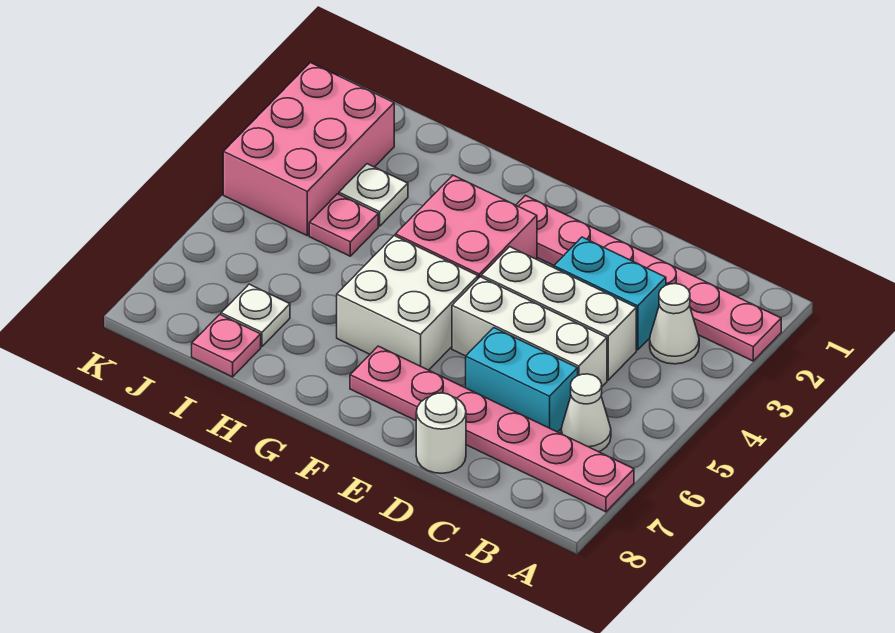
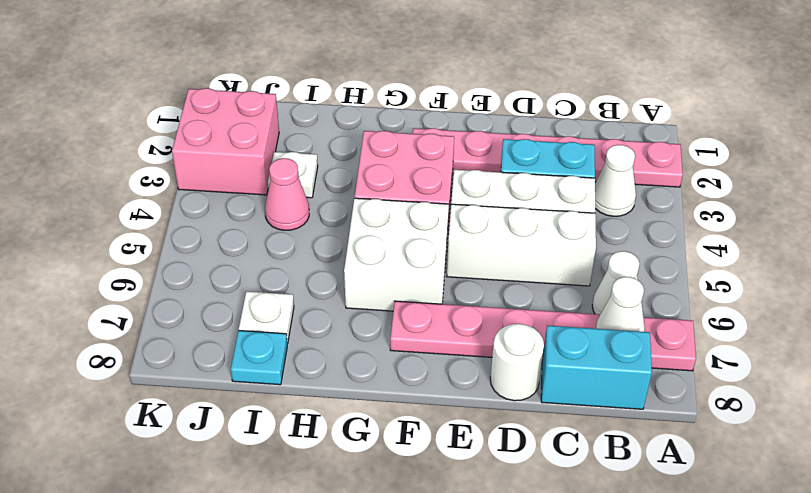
none -> white 1x1 cone [596,277,645,332]
cyan 1x2 brick [466,328,578,432] -> cyan 1x2 brick moved to [541,325,652,409]
pink 1x1 plate [309,194,378,256] -> pink 1x1 cone [265,158,309,230]
pink 1x1 plate [192,315,261,377] -> cyan 1x1 plate [231,331,288,385]
pink 2x3 brick [223,63,394,235] -> pink 2x2 brick [172,88,279,195]

